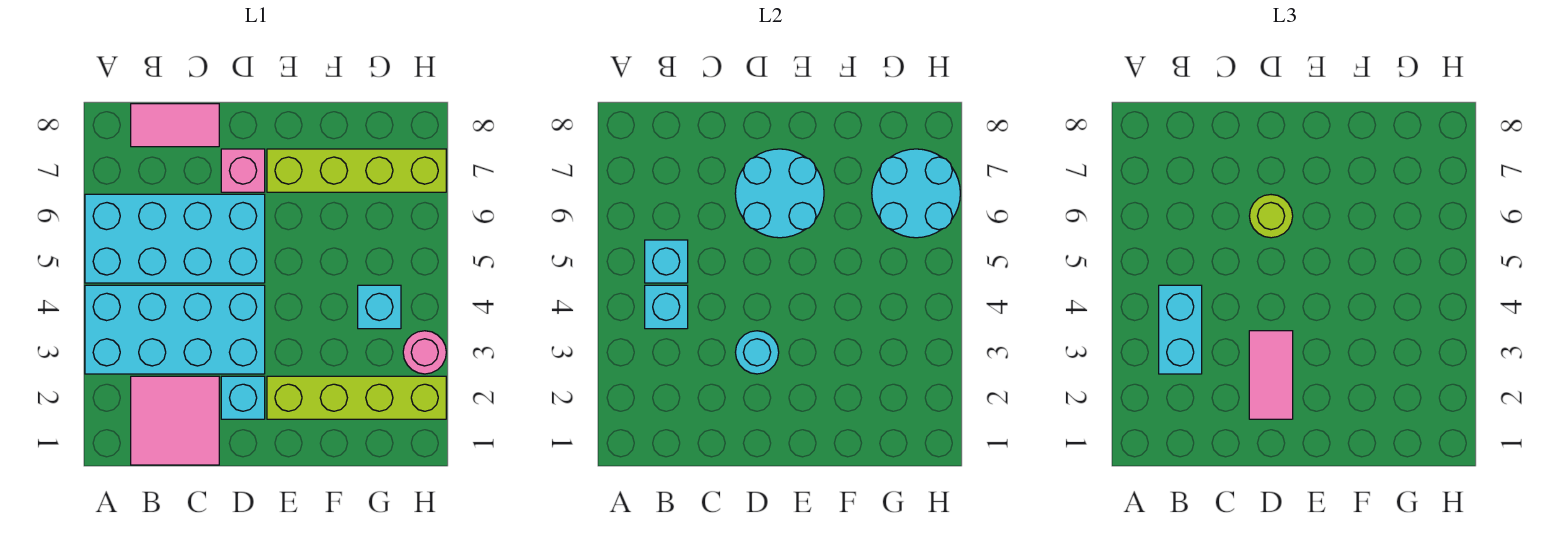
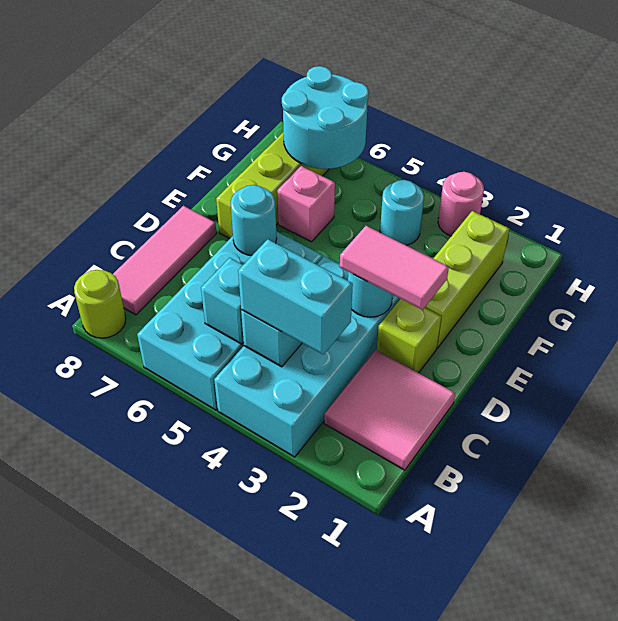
pink 1x2 tile [131,104,219,147] -> pink 1x3 tile [113,206,216,315]
cyan 1x1 brick [221,376,265,419] -> lime 1x1 brick [377,299,441,373]
cyan 2x2 round brick [735,149,824,238] -> cyan 1x1 round brick [230,185,277,255]
lime 1x1 round brick [1250,195,1293,238] -> lime 1x1 round brick moved to [74,270,126,338]
pink 1x1 brick [221,149,265,192] -> pink 1x1 brick moved to [277,166,335,242]
lime 1x4 brick [267,376,446,419] -> lime 1x3 brick [425,211,509,348]
cyan 1x1 brick [358,285,401,329] -> cyan 1x1 round brick [380,180,424,245]

